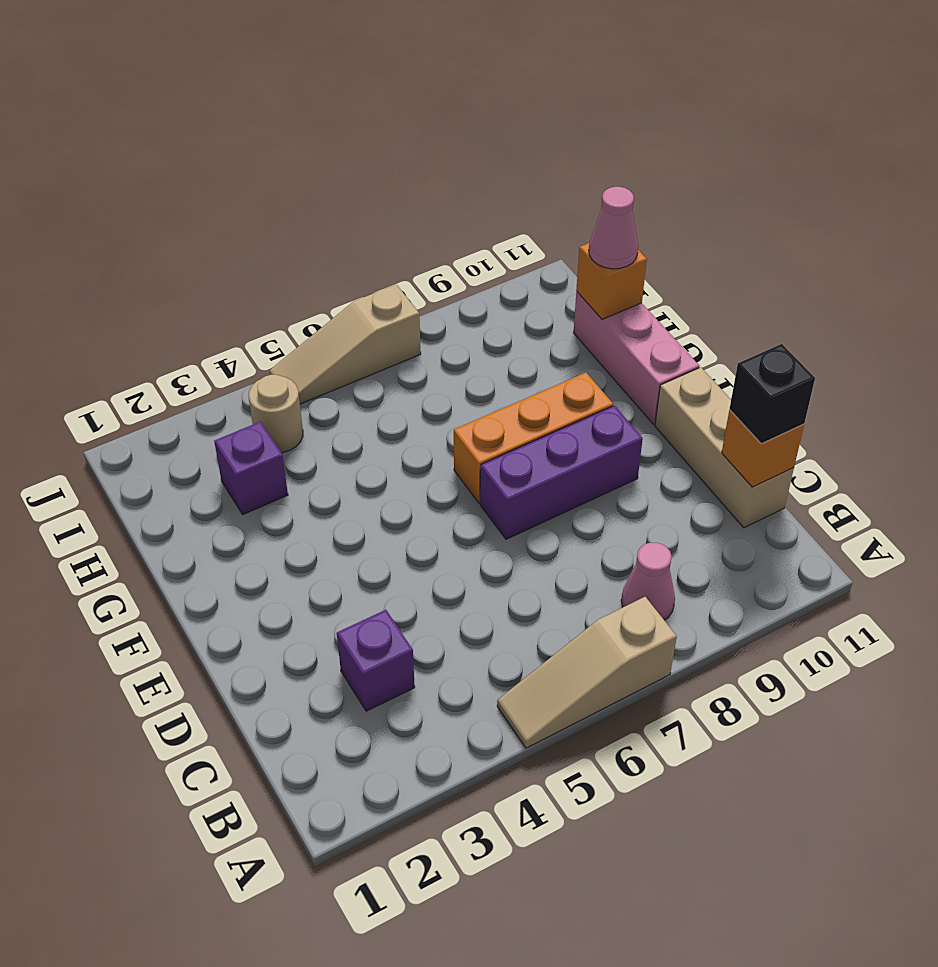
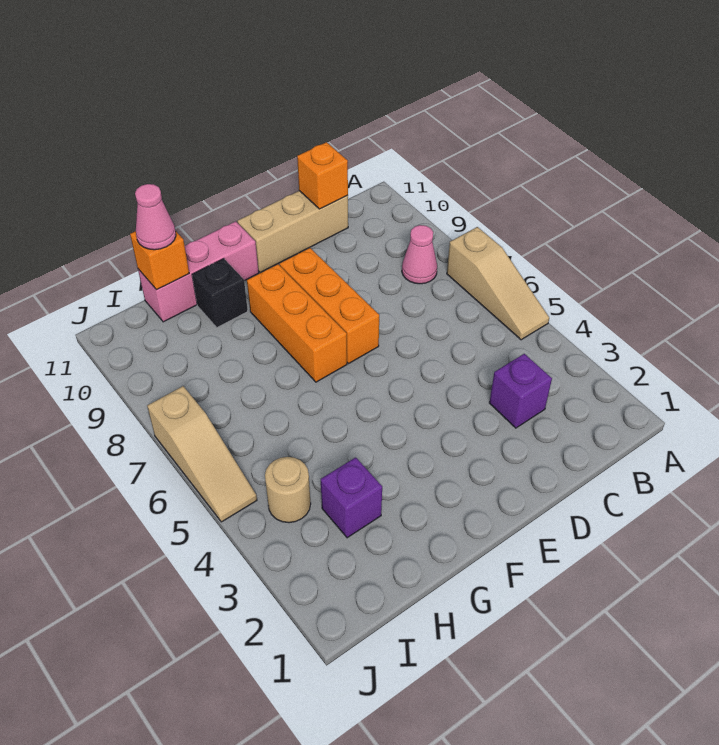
black 1x1 brick [730,344,815,444] -> black 1x1 brick moved to [192,259,248,328]
purple 1x3 brick [480,406,643,539] -> orange 1x3 brick [280,248,379,364]

